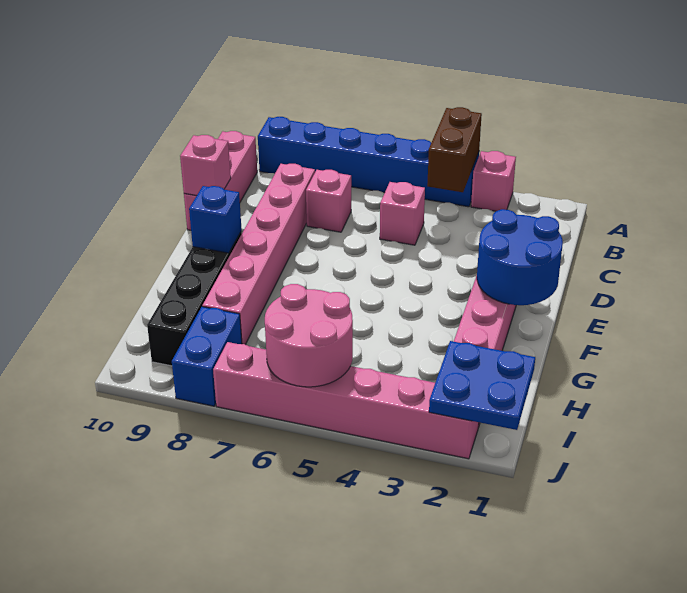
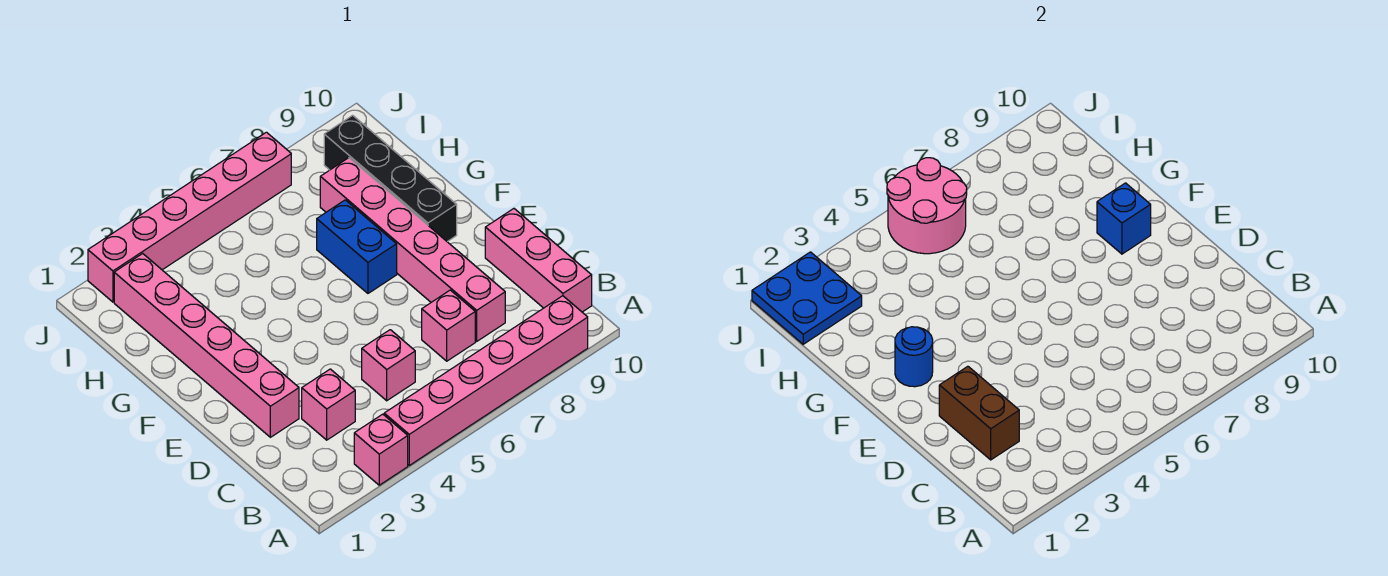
blue 1x6 brick [258,117,479,207] -> pink 1x6 brick [384,296,588,465]
brown 1x2 brick [427,107,482,192] -> brown 1x2 brick moved to [939,366,1019,460]
pink 1x1 brick [180,135,231,196] -> pink 1x1 brick moved to [302,369,355,440]
blue 2x2 round brick [477,209,563,305] -> blue 1x1 round brick [895,327,933,387]
blue 1x2 brick [172,307,242,406] -> blue 1x2 brick moved to [317,200,397,293]

